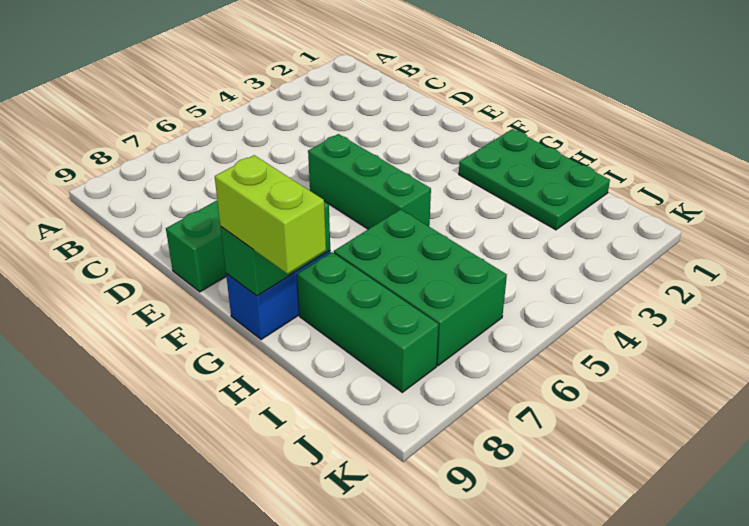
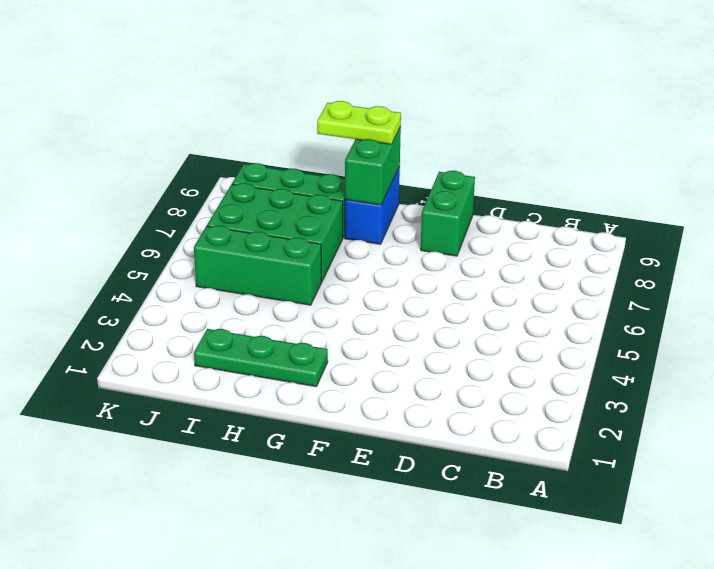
green 1x3 brick [308,134,431,229] -> green 1x3 brick moved to [194,226,321,305]
green 2x3 plate [459,129,610,230] -> green 1x3 plate [194,329,328,387]
lime 1x2 brick [215,155,326,274] -> lime 1x2 plate [317,101,401,144]

